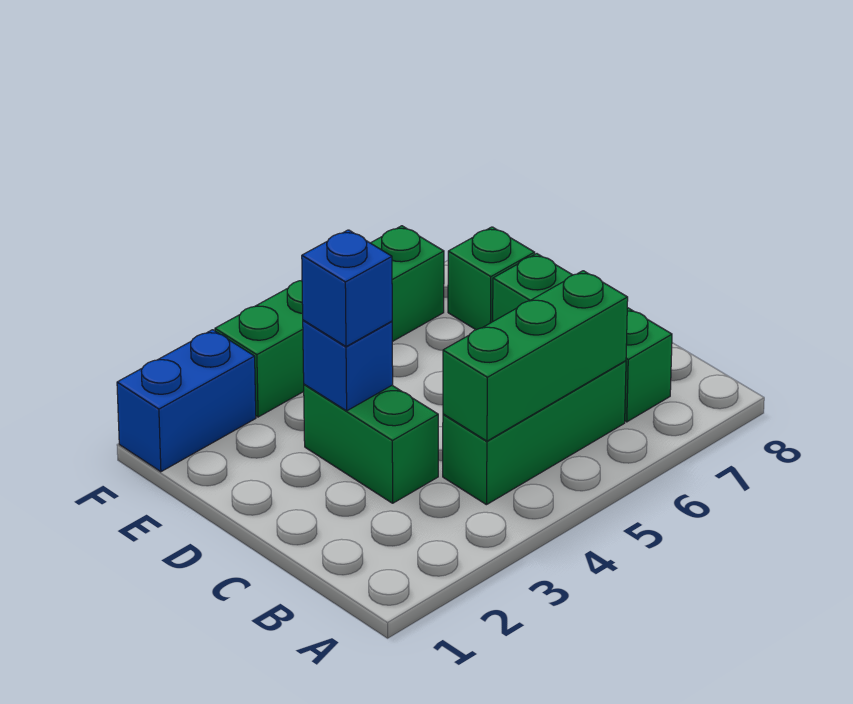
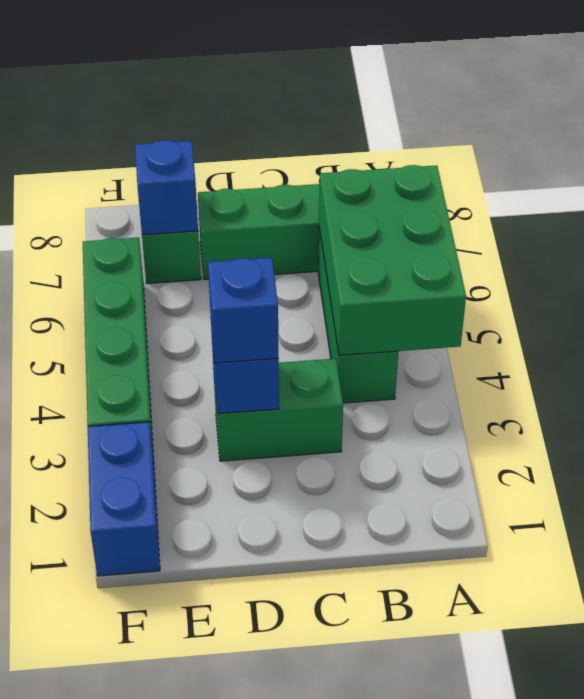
green 1x3 brick [443,271,628,441] -> green 2x3 brick [319,165,466,355]
none -> blue 1x1 brick [135,140,198,235]

